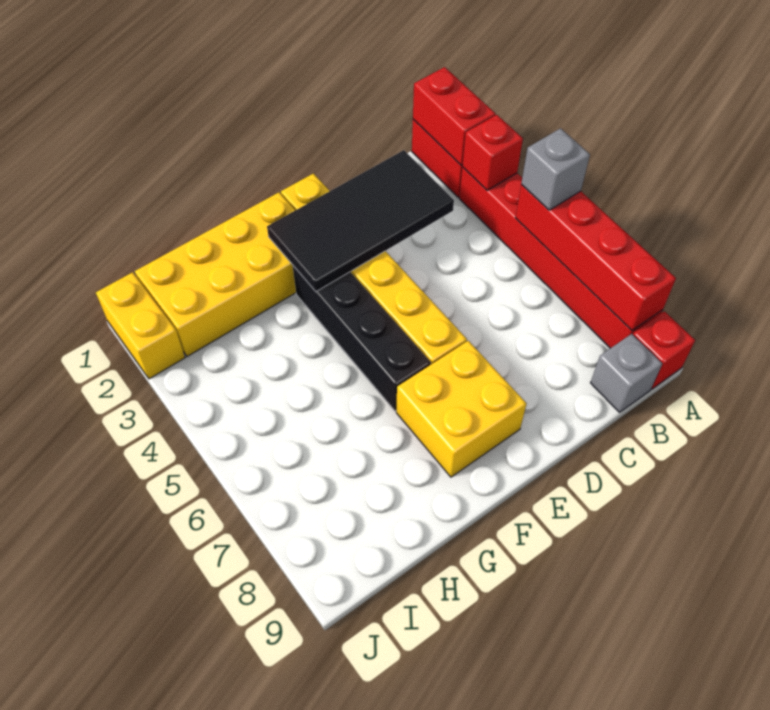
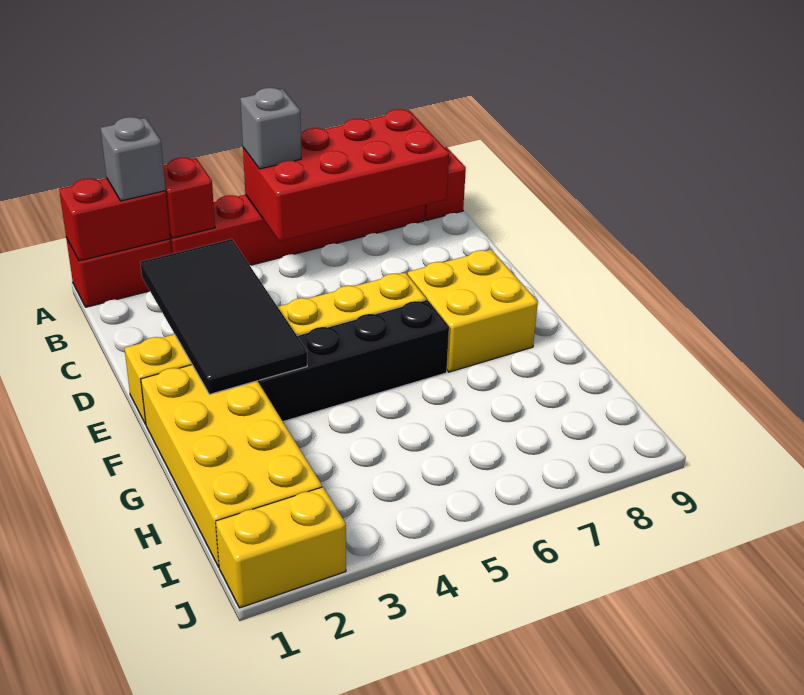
red 1x4 brick [515,185,676,330] -> red 2x4 brick [243,109,449,241]
grey 1x1 brick [591,334,662,412] -> grey 1x1 brick moved to [101,117,166,201]

